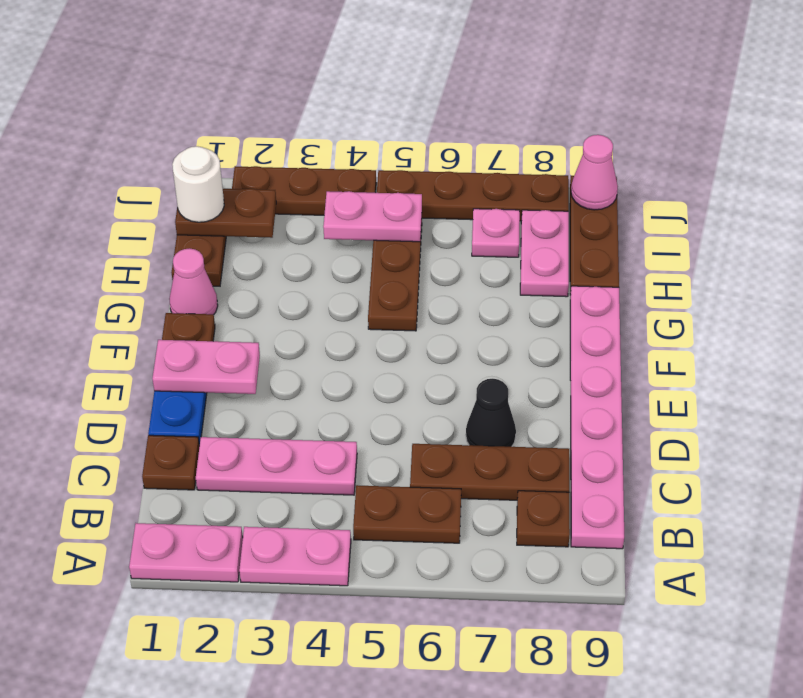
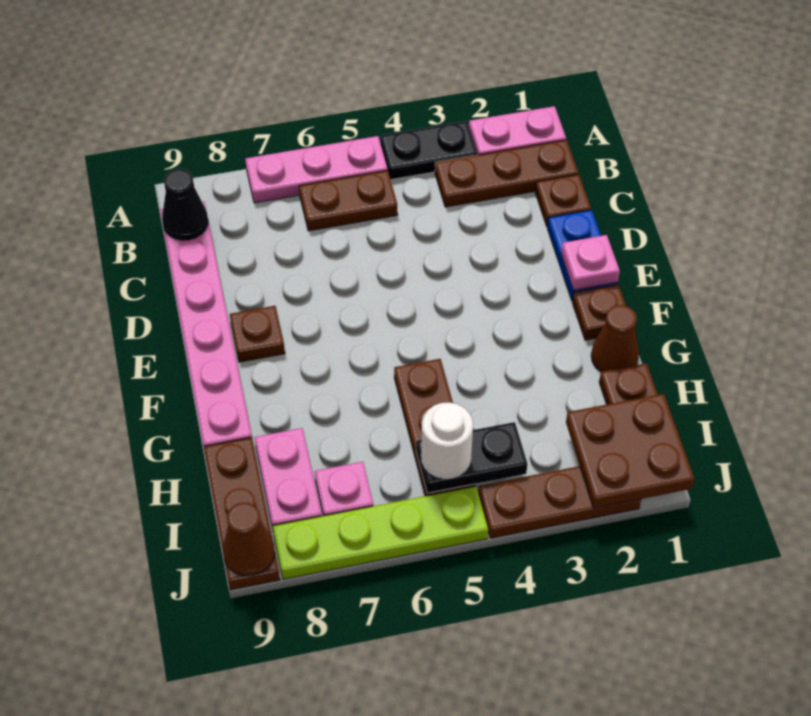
pink 1x2 plate [239,527,351,586] -> black 1x2 plate [381,121,477,180]
brown 1x1 plate [517,491,570,547] -> brown 1x1 plate moved to [230,306,285,362]
pink 1x3 plate [196,437,357,495] -> pink 1x3 plate moved to [245,136,388,203]
brown 1x3 plate [410,444,569,500] -> brown 1x3 plate moved to [435,140,579,207]
black 1x1 cone [466,379,516,447] -> black 1x1 cone moved to [162,169,208,240]
pink 1x2 plate [152,340,260,394] -> pink 1x1 plate [561,235,620,290]
pink 1x1 cone [169,248,218,314] -> brown 1x1 cone [591,305,639,372]
brown 1x2 plate [175,189,276,238] -> brown 2x2 plate [566,394,694,508]
white 1x1 round brick [172,146,224,222] -> white 1x1 round brick moved to [421,402,473,478]
pink 1x2 plate [323,191,422,242] -> black 1x2 plate [416,422,527,493]
brown 1x4 plate [377,170,569,221] -> lime 1x4 plate [273,486,488,579]
pink 1x1 cone [571,135,618,210] -> brown 1x1 cone [223,503,275,576]

